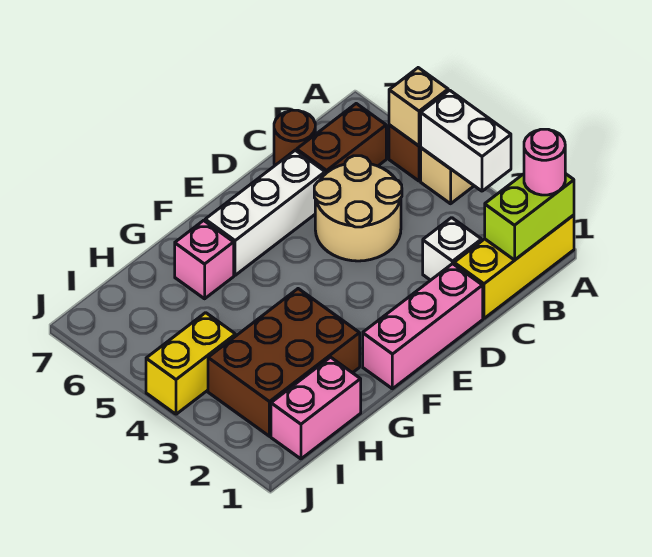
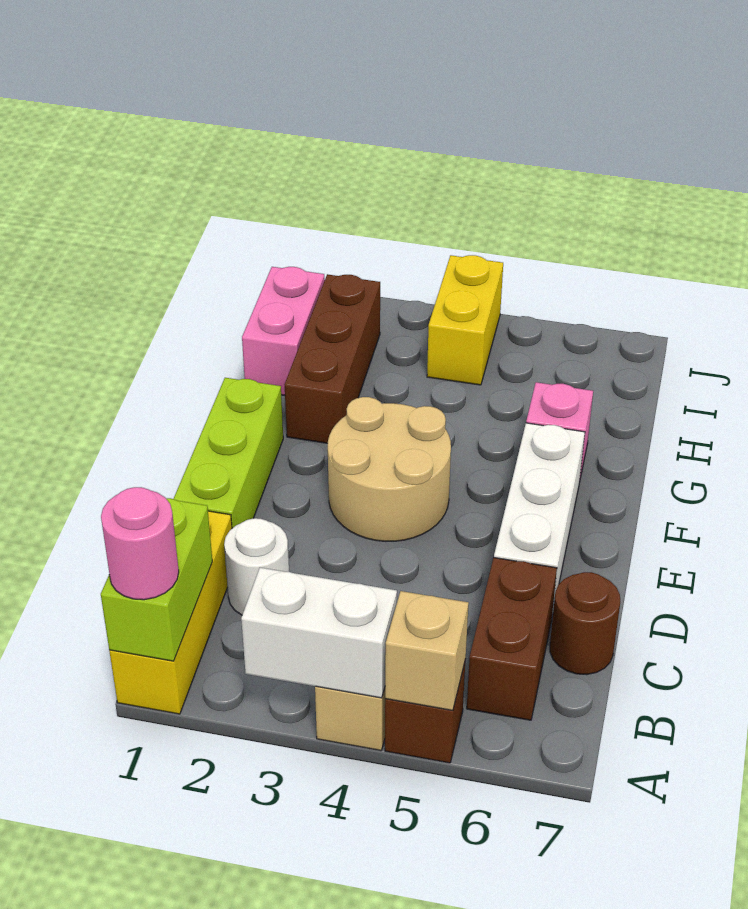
white 1x1 brick [423,218,482,280] -> white 1x1 round brick [224,518,289,615]
tan 2x2 round brick [314,156,402,261] -> tan 2x2 round brick moved to [328,397,451,541]
pink 1x3 brick [363,264,483,389] -> lime 1x3 brick [174,378,283,528]
brown 2x3 brick [208,289,360,436] -> brown 1x3 brick [285,274,380,443]

